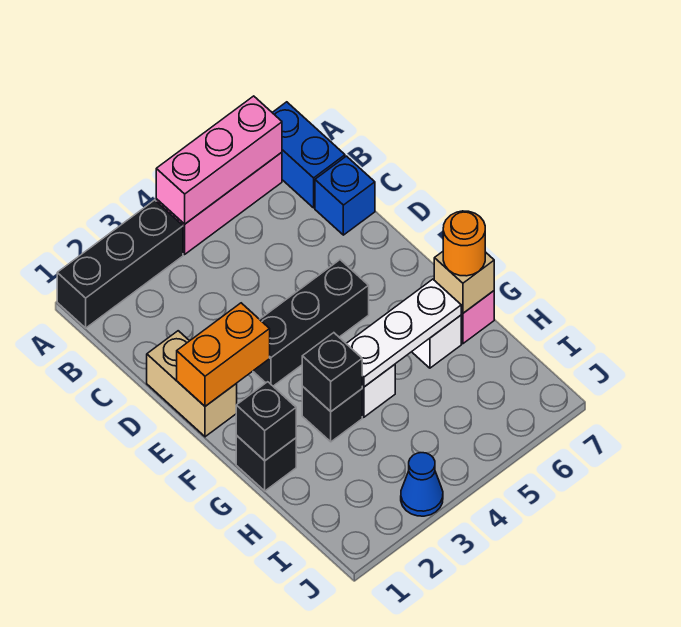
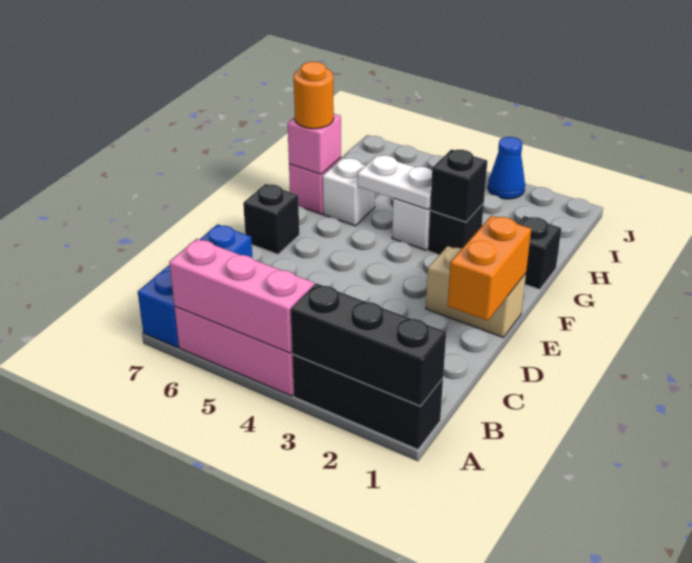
tan 1x2 brick [147,331,237,437] -> tan 1x2 brick turned to [426,246,526,337]
orange 1x2 brick [177,303,270,406] -> orange 1x2 brick turned to [448,216,531,321]
black 1x3 brick [253,260,369,386] -> black 1x3 brick moved to [291,283,446,406]
black 1x1 brick [236,382,296,461] -> black 1x1 brick moved to [243,184,299,254]
white 1x3 plate [346,279,461,387] -> white 1x2 plate [358,155,432,210]
tan 1x1 brick [434,252,494,313] -> pink 1x1 brick [288,114,341,174]

